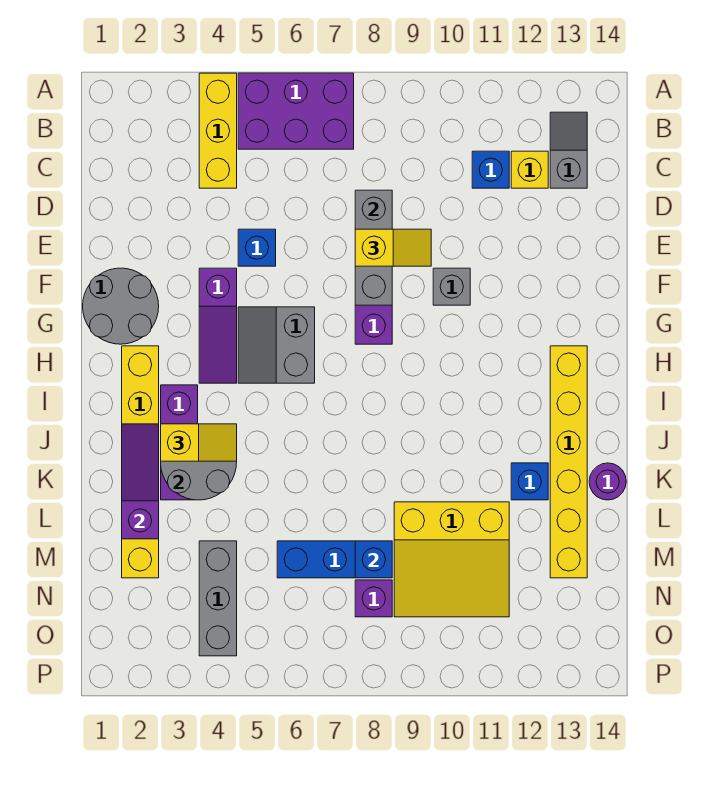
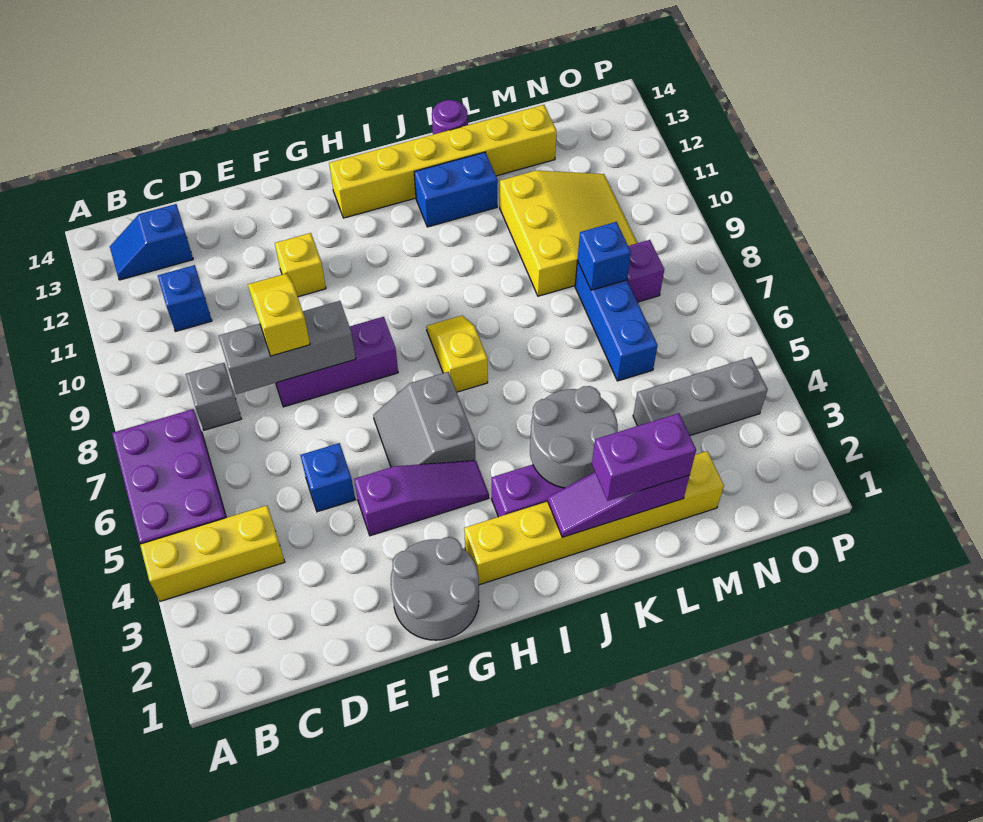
grey 1x2 slope [550,112,587,188] -> blue 1x2 slope [110,204,193,280]
yellow 1x1 brick [511,151,548,188] -> yellow 1x1 brick moved to [275,233,326,297]
grey 1x1 brick [433,268,470,305] -> grey 1x1 brick moved to [186,363,241,430]
grey 2x2 slope [238,307,315,383] -> grey 2x2 slope turned to [373,372,475,467]
yellow 1x2 slope [161,424,237,461] -> yellow 1x2 slope moved to [426,316,488,392]
none -> purple 1x2 brick [592,413,696,501]
blue 1x1 brick [511,463,548,500] -> blue 1x2 brick [414,152,498,227]

